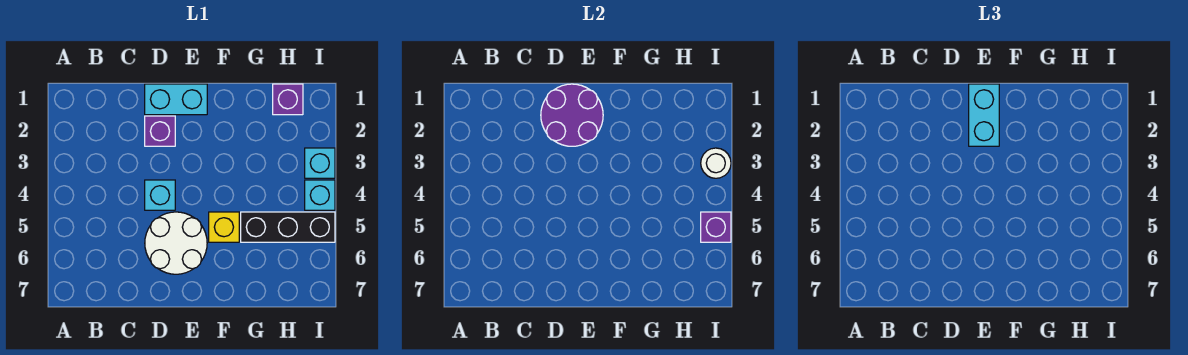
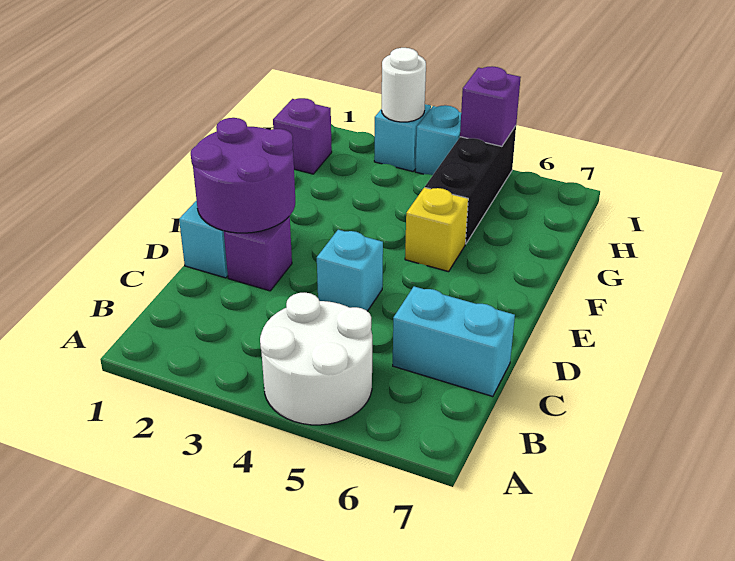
white 2x2 round brick [145,212,207,274] -> white 2x2 round brick moved to [260,293,372,425]
cyan 1x2 brick [969,84,999,146] -> cyan 1x2 brick moved to [393,286,515,397]

